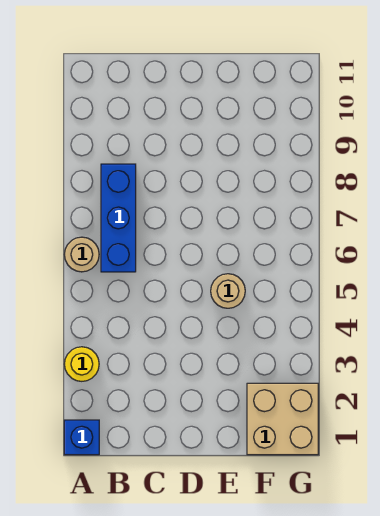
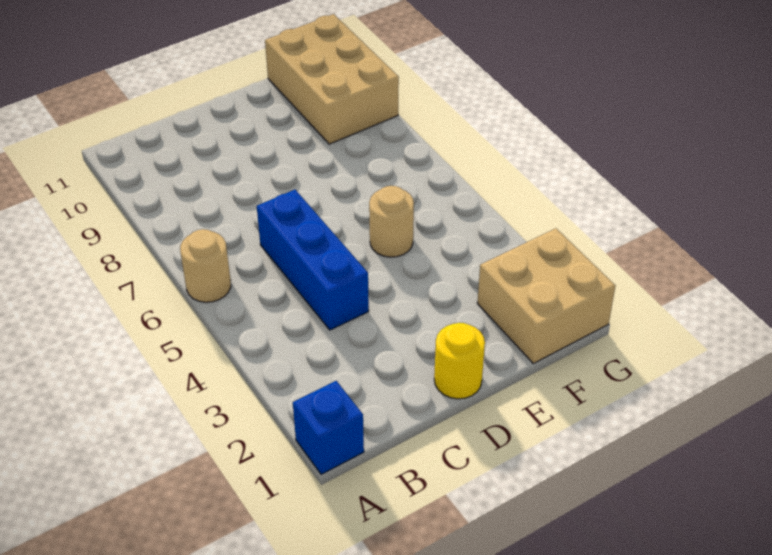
yellow 1x1 round brick [64,347,99,381] -> yellow 1x1 round brick moved to [434,323,485,399]
blue 1x3 brick [101,164,136,272] -> blue 1x3 brick moved to [257,190,369,330]
none -> tan 2x3 brick [265,14,399,144]

